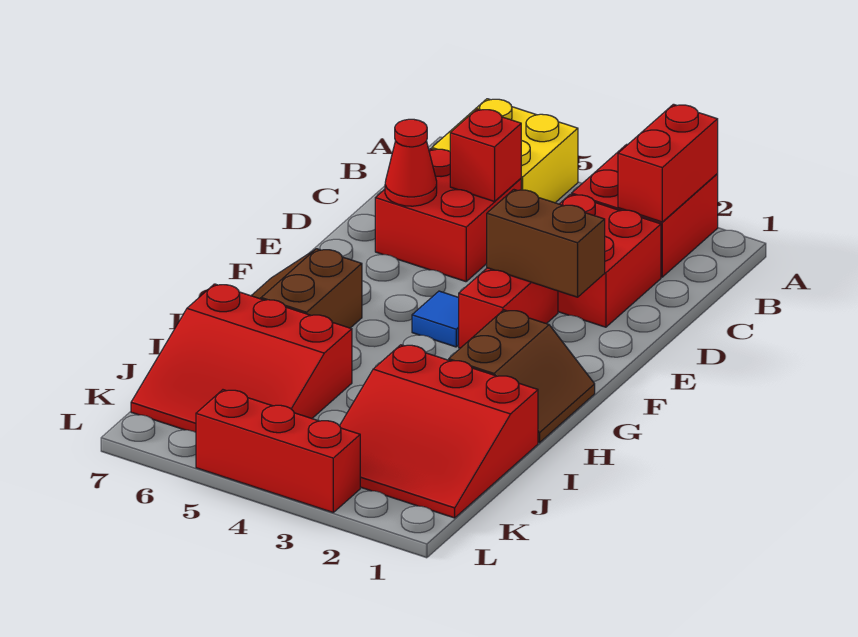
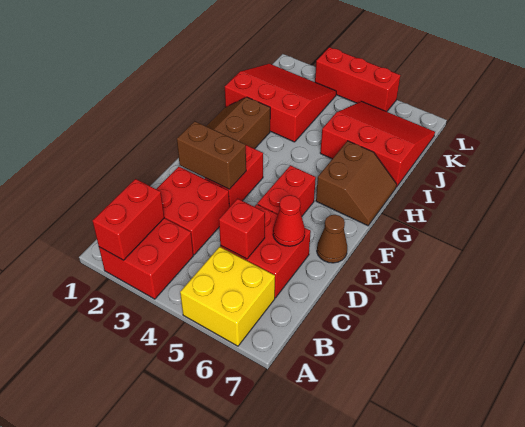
none -> red 1x2 brick [257,165,316,216]
none -> brown 1x1 cone [317,215,347,263]
blue 1x1 tile [412,291,459,347] -> none

